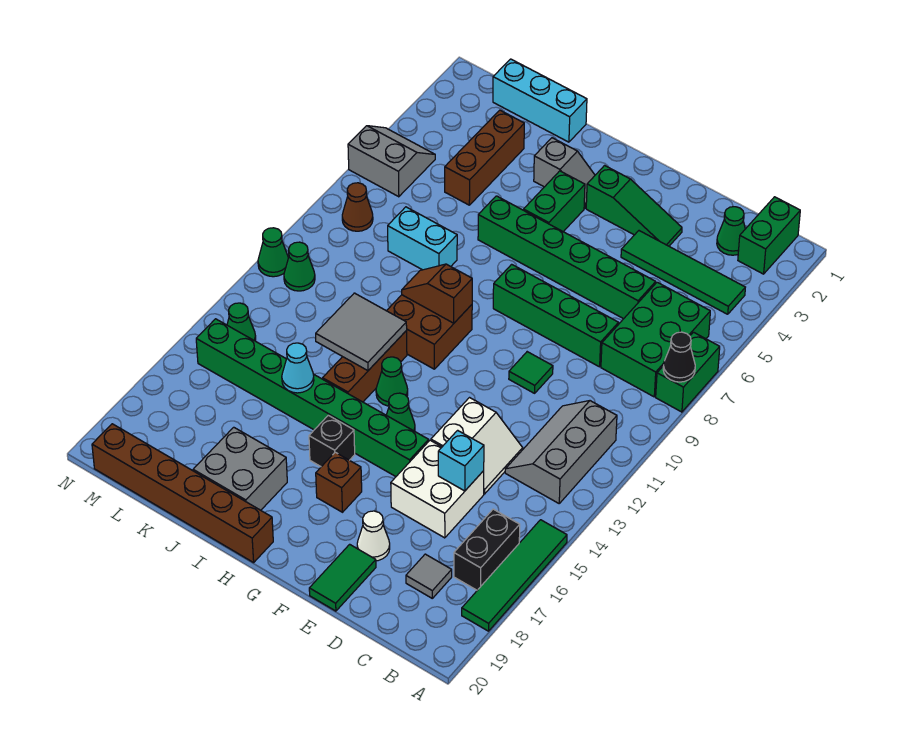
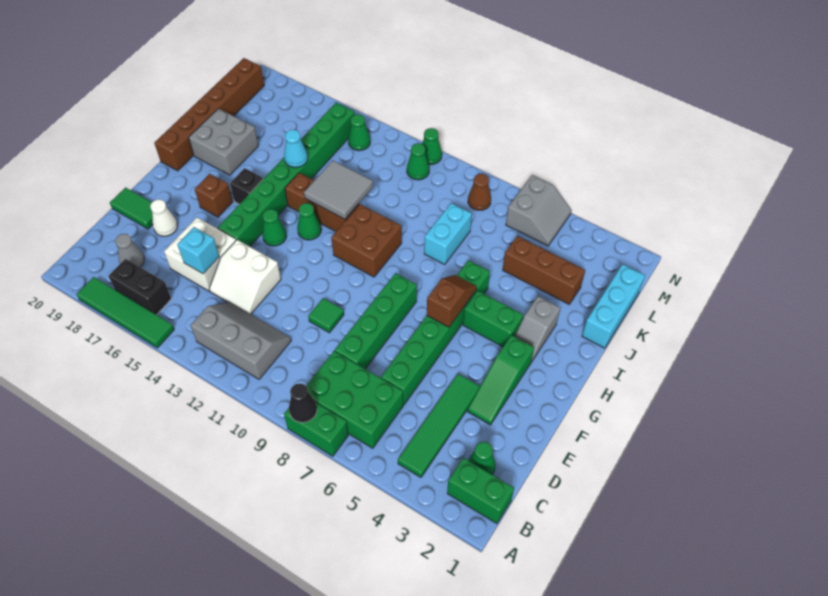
grey 1x1 tile [406,554,452,598] -> grey 1x1 cone [115,234,144,267]
brown 1x2 slope [402,264,472,323] -> brown 1x2 slope moved to [427,275,477,327]

